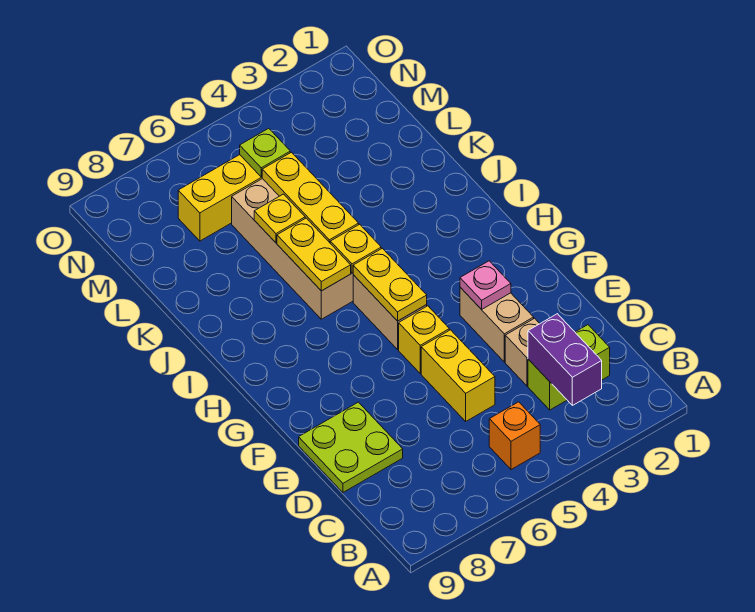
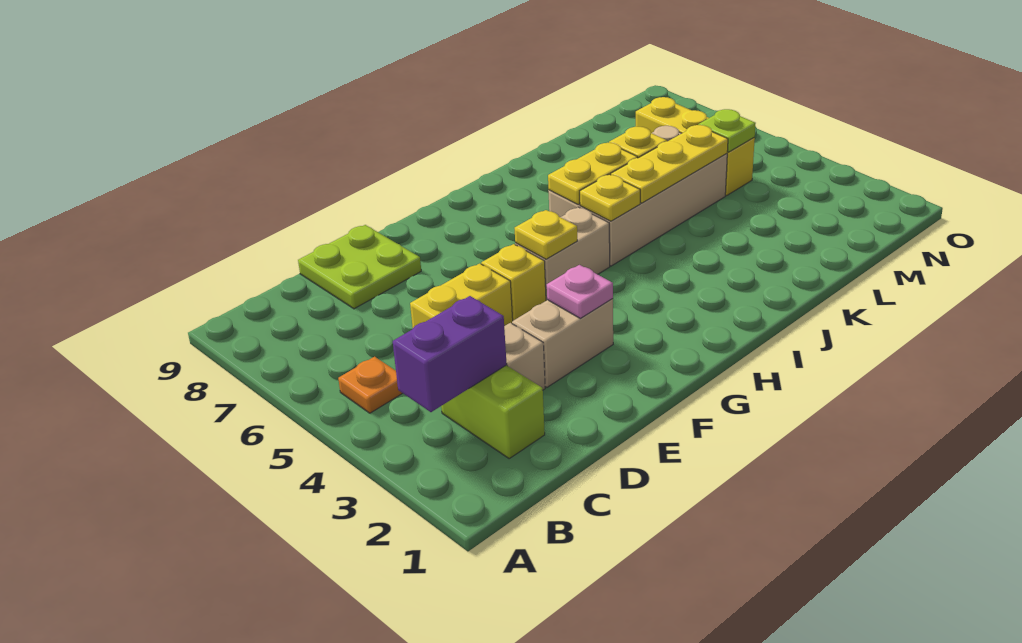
orange 1x1 brick [489,402,540,470] -> orange 1x1 plate [338,357,403,413]
yellow 1x2 plate [353,248,427,321] -> yellow 1x1 plate [515,210,577,259]

